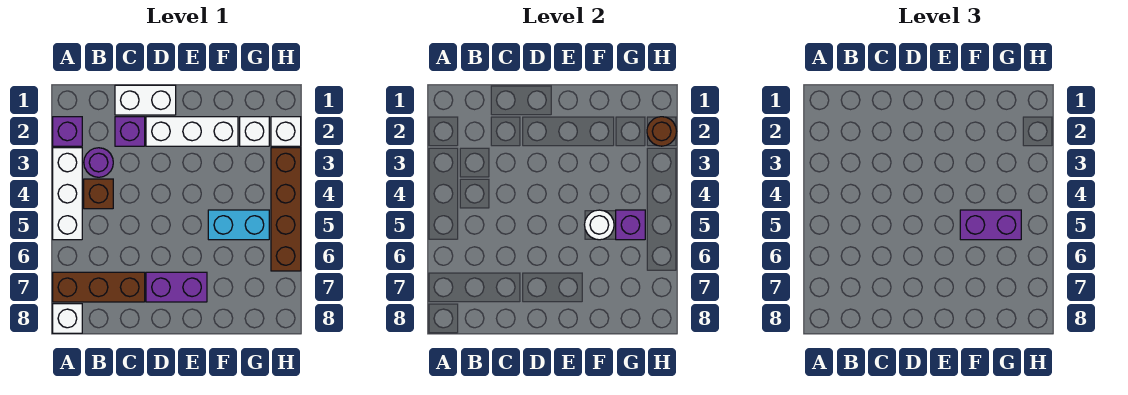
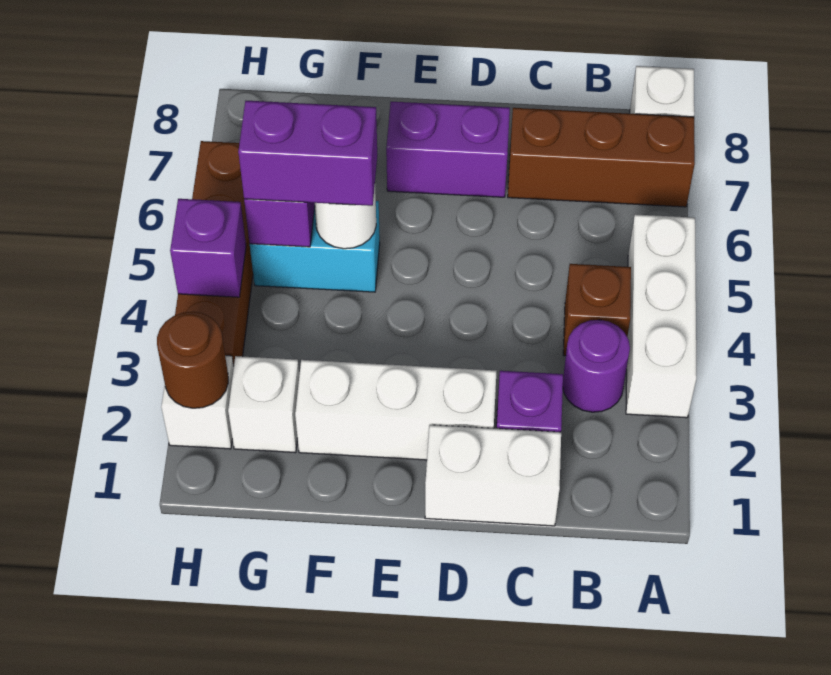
purple 1x1 brick [53,117,82,146] -> purple 1x1 brick moved to [170,199,246,297]

